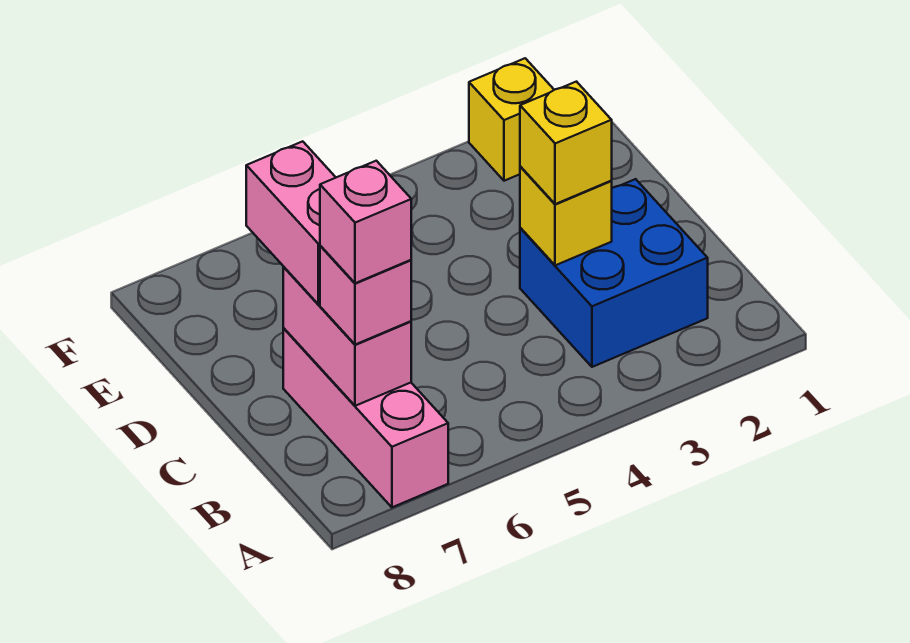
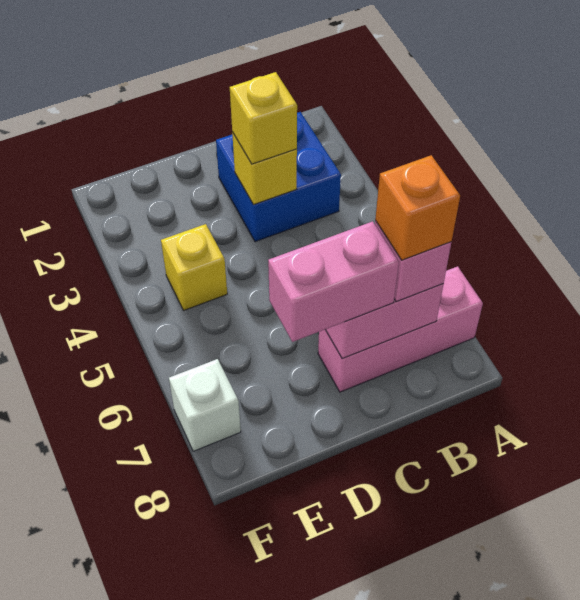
pink 1x1 brick [320,161,411,283] -> orange 1x1 brick [375,155,460,260]
yellow 1x1 brick [469,58,554,181] -> yellow 1x1 brick moved to [161,224,227,310]
none -> white 1x1 brick [169,359,241,451]

